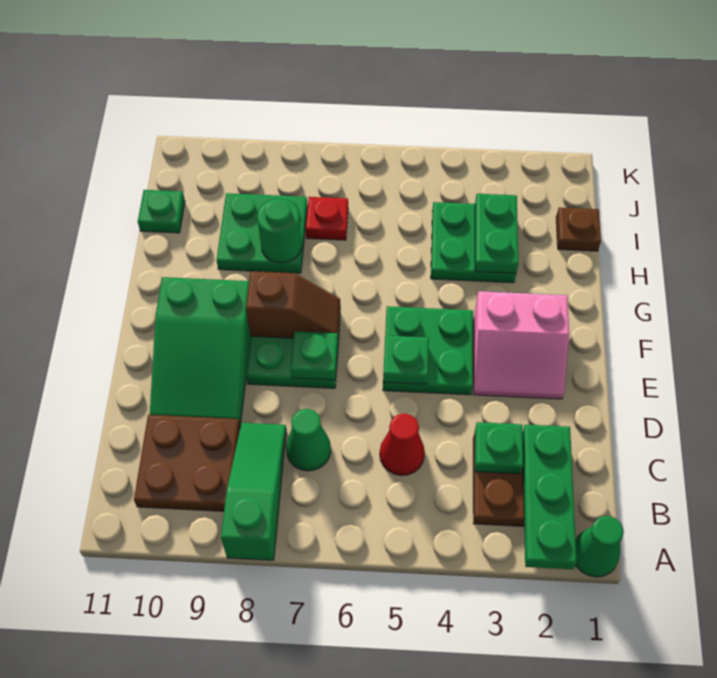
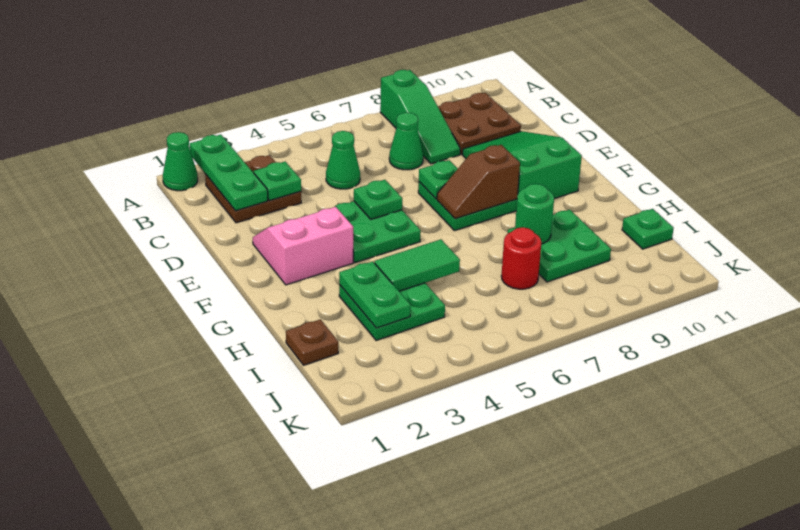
red 1x1 cone [380,413,425,476] -> green 1x1 cone [326,131,360,189]
none -> green 1x2 tile [374,239,460,291]
red 1x1 plate [306,197,348,240] -> red 1x1 round brick [501,227,541,289]

